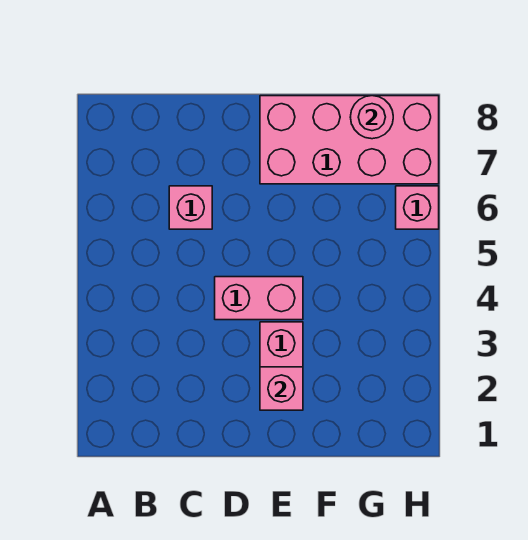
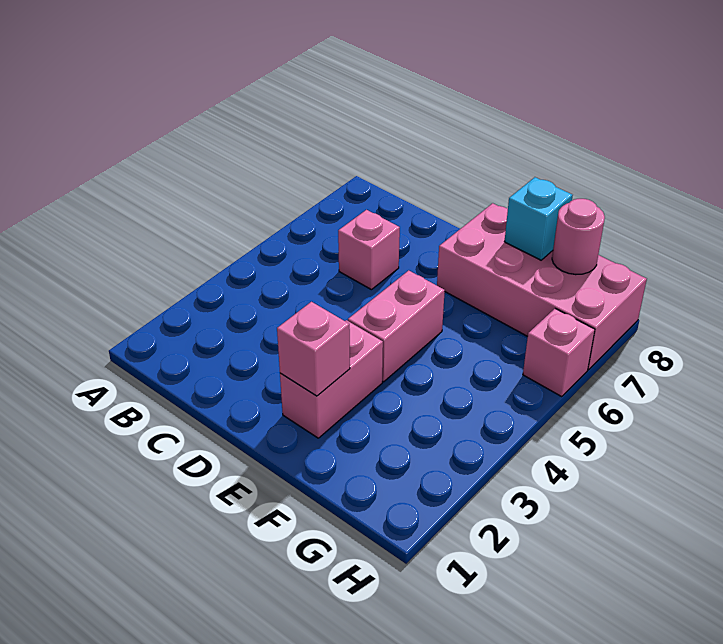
pink 1x2 brick [215,277,303,320] -> pink 1x2 brick turned to [348,270,445,382]
none -> cyan 1x1 brick [504,177,573,260]

